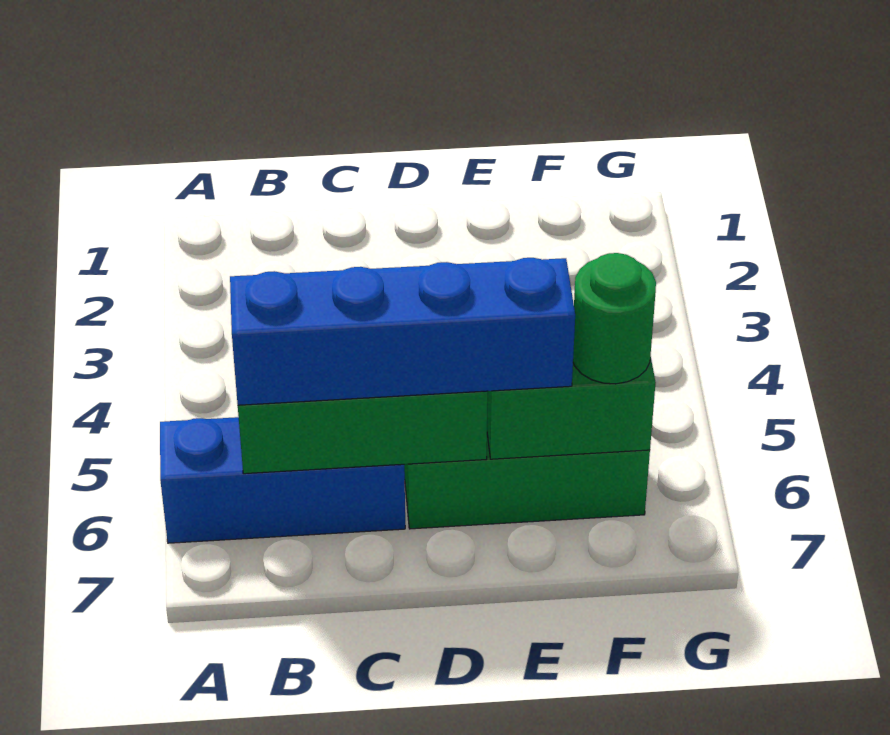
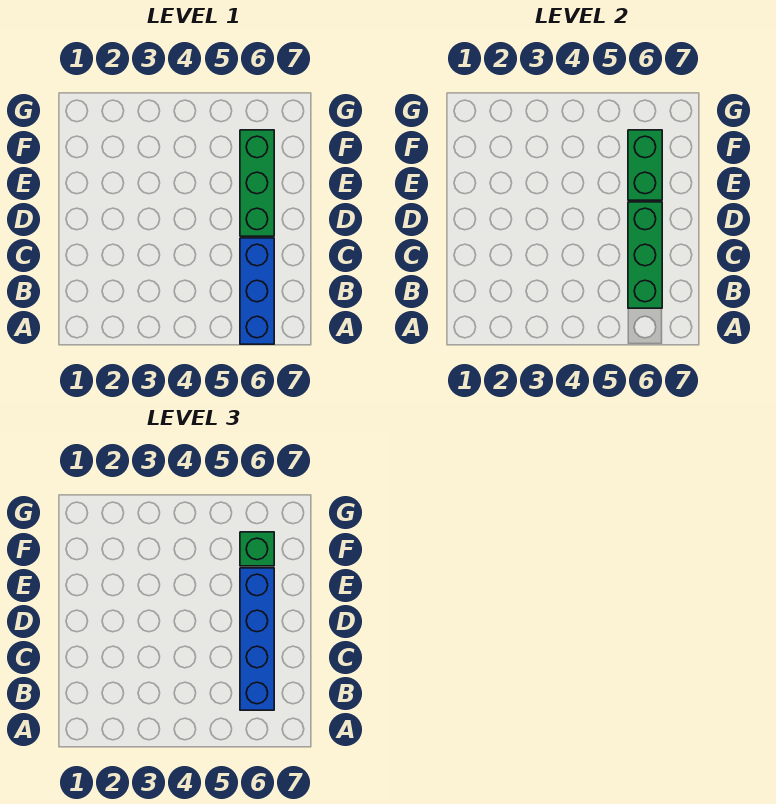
green 1x1 round brick [573,253,656,384] -> green 1x1 brick [240,532,274,566]

